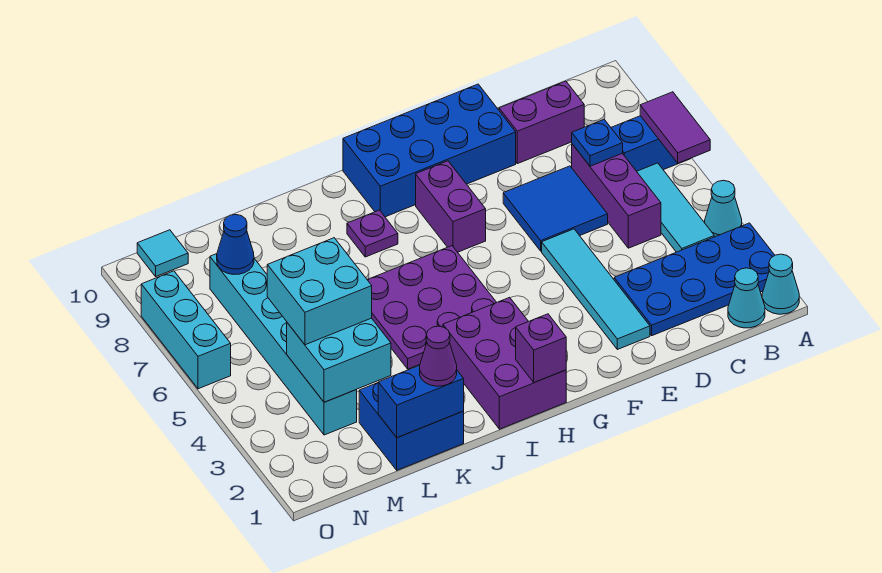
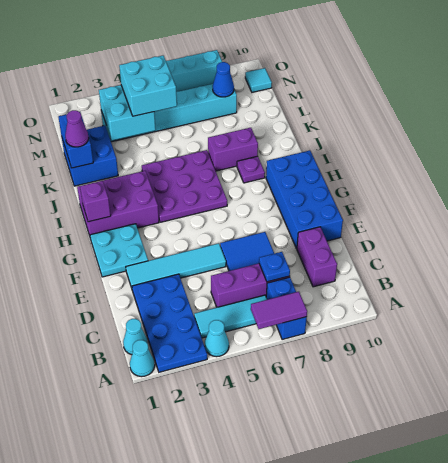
none -> cyan 2x2 plate [90,224,148,277]
purple 1x2 brick [416,161,486,252] -> purple 1x2 brick moved to [208,128,258,171]

